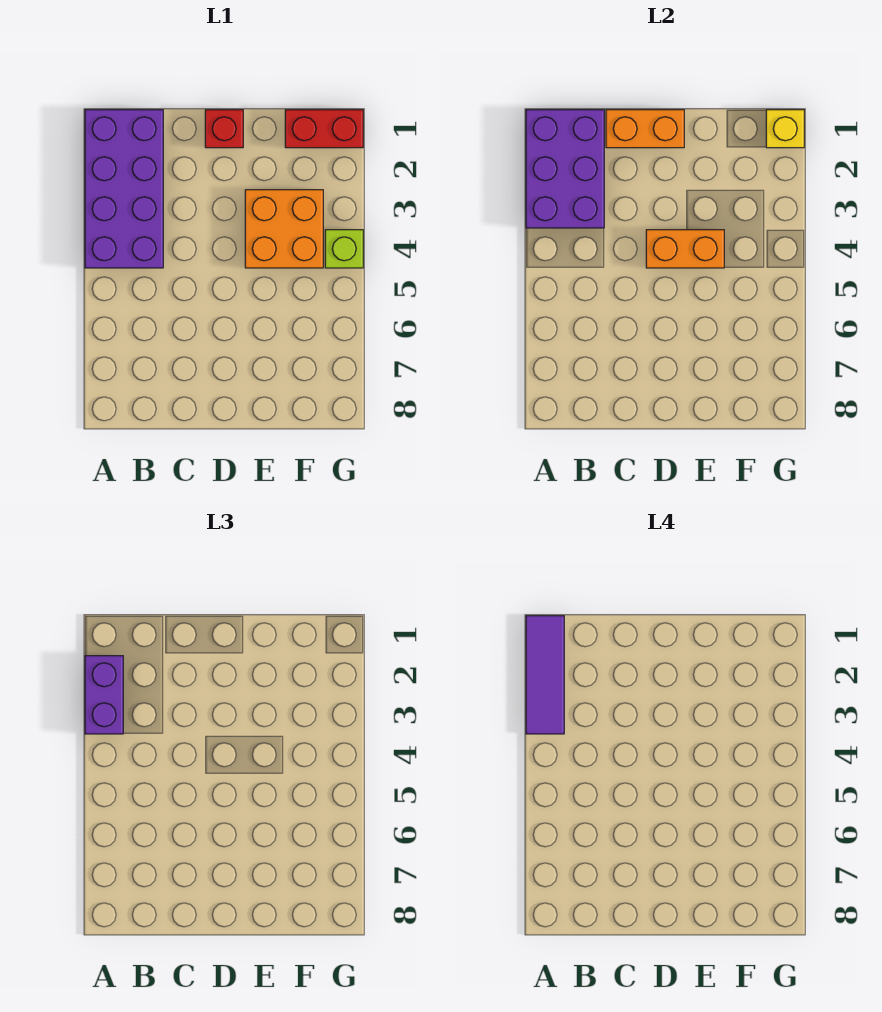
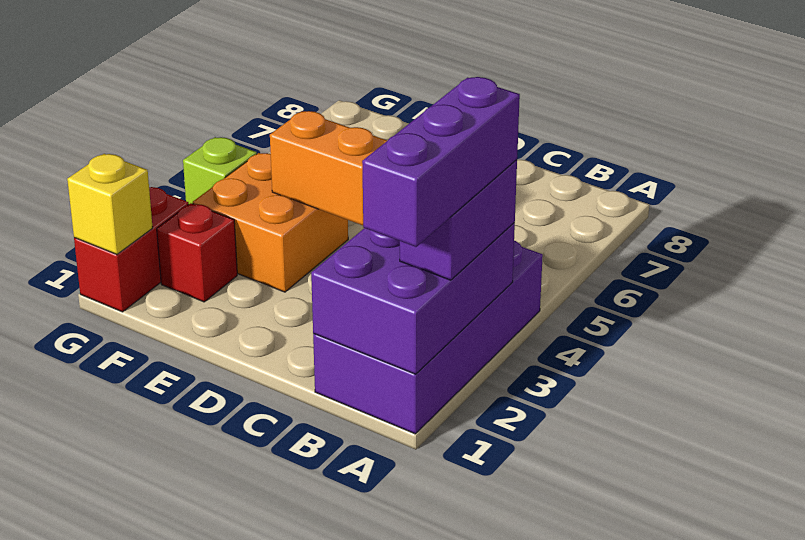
purple 1x3 tile [526,616,564,734] -> purple 1x3 brick [362,77,520,247]
orange 1x2 brick [606,110,684,148] -> none
red 1x1 brick [205,110,243,148] -> red 1x1 brick moved to [157,203,237,302]
red 1x2 brick [285,110,363,148] -> red 1x2 brick turned to [74,187,189,312]

